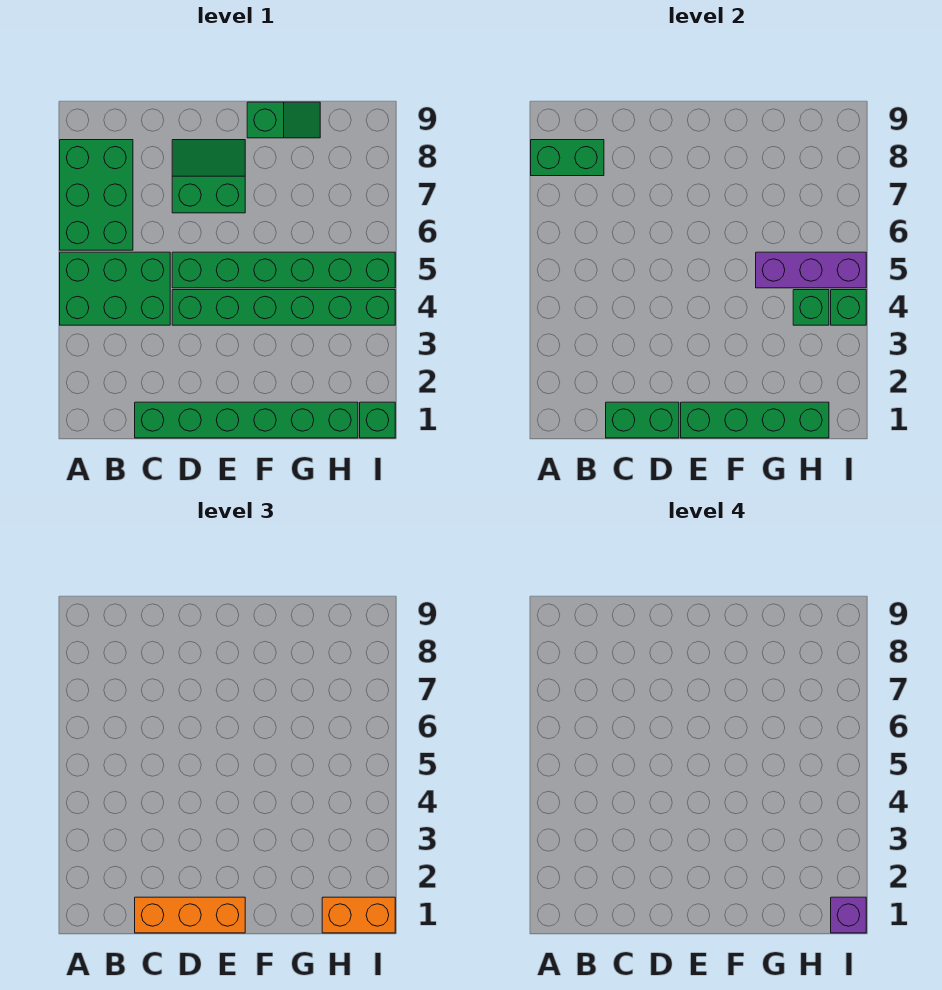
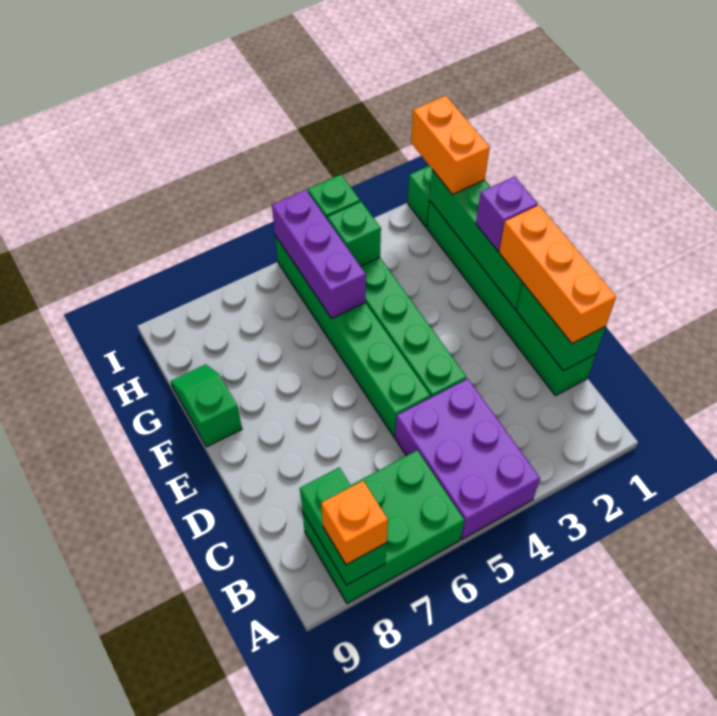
green 2x3 brick [60,252,170,325] -> purple 2x3 brick [395,379,540,539]
none -> orange 1x1 brick [321,481,388,565]
green 2x2 slope [172,140,245,213] -> none
purple 1x1 brick [831,897,866,933] -> purple 1x1 brick moved to [476,176,538,251]

